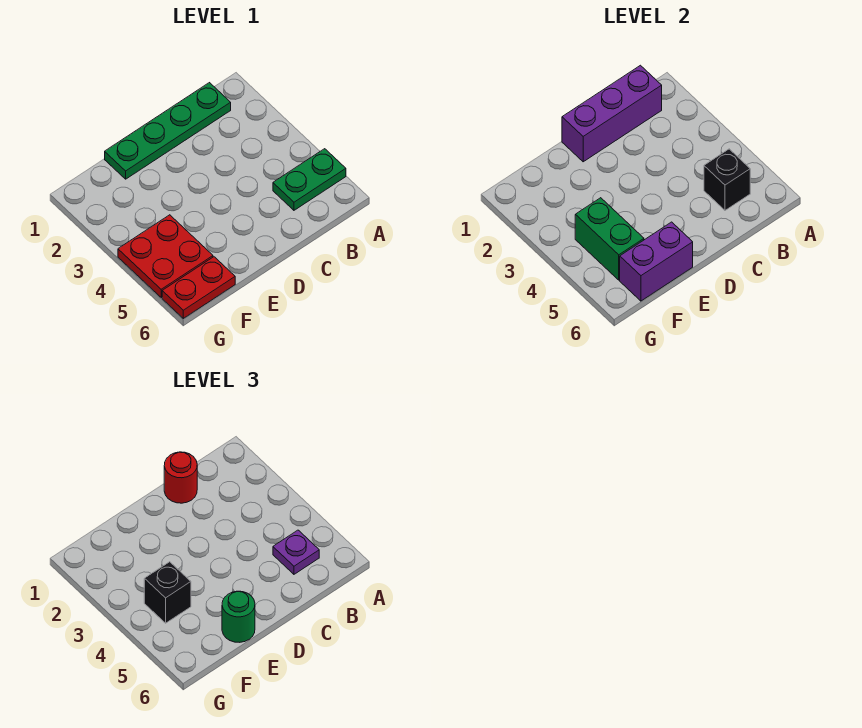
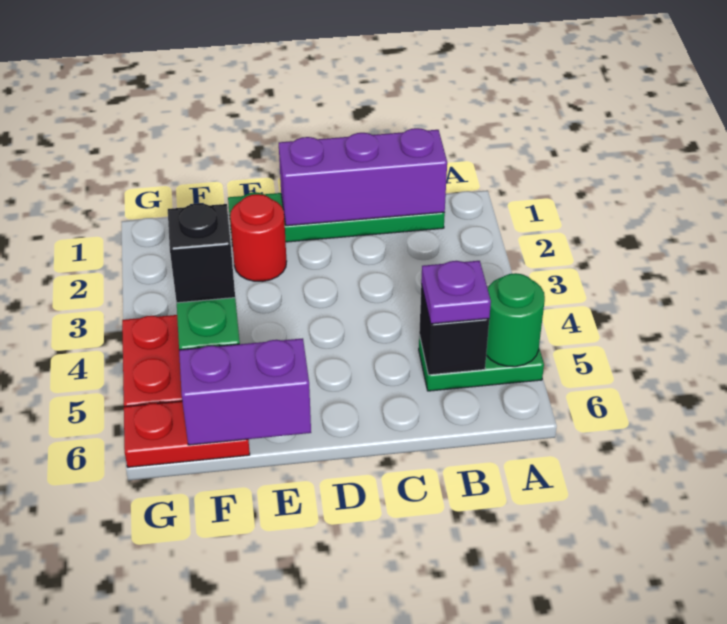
red 1x1 round brick [164,452,197,503] -> red 1x1 round brick moved to [230,194,287,282]
green 1x1 round brick [222,591,255,642] -> green 1x1 round brick moved to [486,273,545,367]

